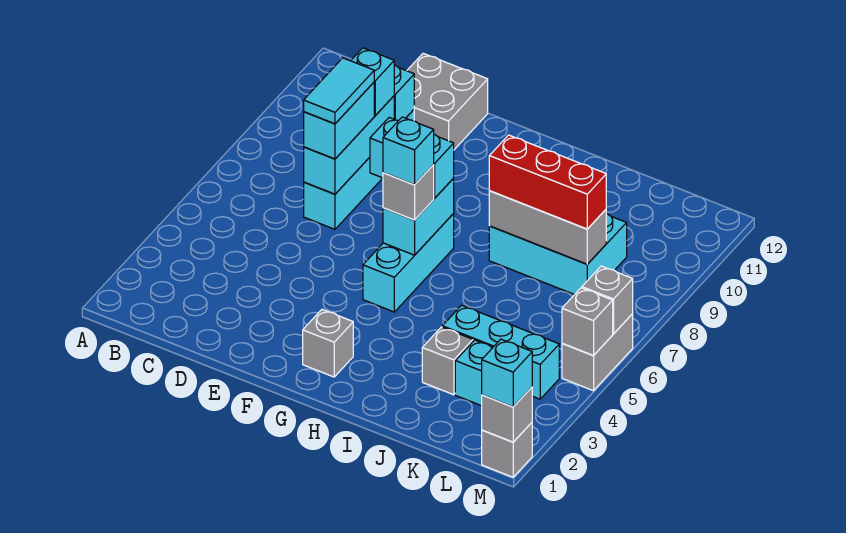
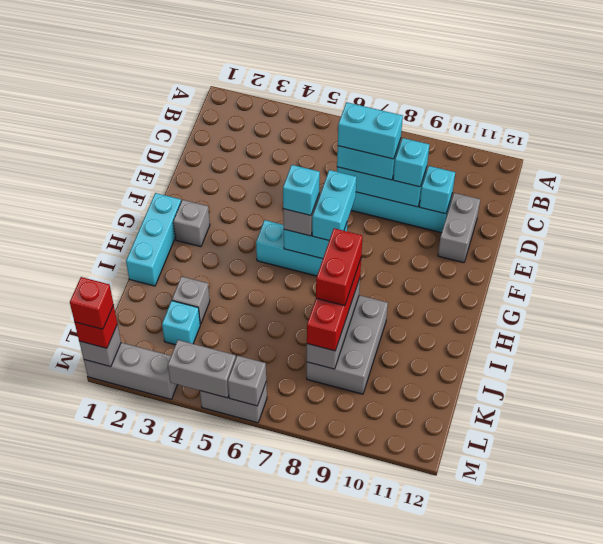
cyan 1x2 tile [304,58,374,124] -> cyan 1x2 brick [338,102,403,159]
grey 2x2 brick [407,53,488,150] -> grey 1x2 brick [438,193,480,263]
cyan 2x3 brick [489,214,627,295] -> grey 2x3 brick [307,295,388,394]
none -> red 1x2 brick [316,228,363,306]
cyan 1x3 brick [442,305,559,399] -> cyan 1x3 brick moved to [126,193,181,286]
grey 1x1 brick [482,423,532,477] -> grey 1x3 brick [84,343,177,399]
cyan 1x1 brick [482,339,532,407] -> red 1x1 brick [75,305,117,348]
none -> red 1x1 brick [70,277,114,329]
grey 1x1 brick [562,288,613,355] -> grey 1x2 brick [168,340,236,398]

